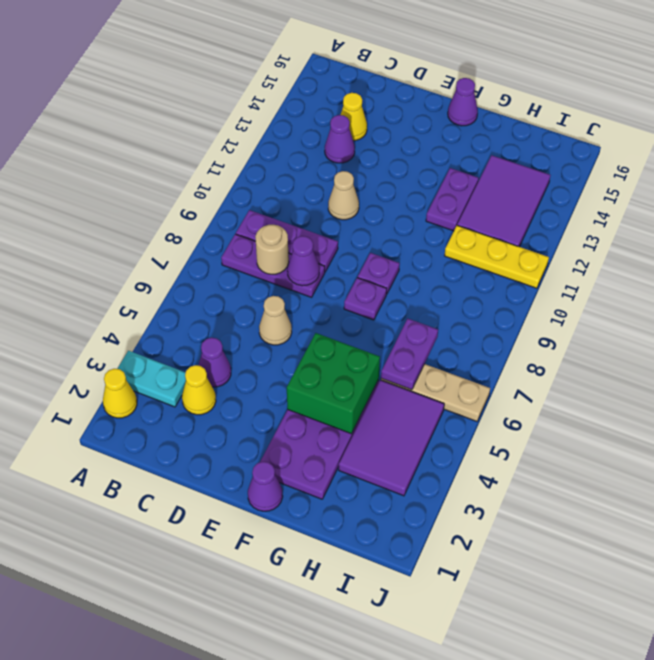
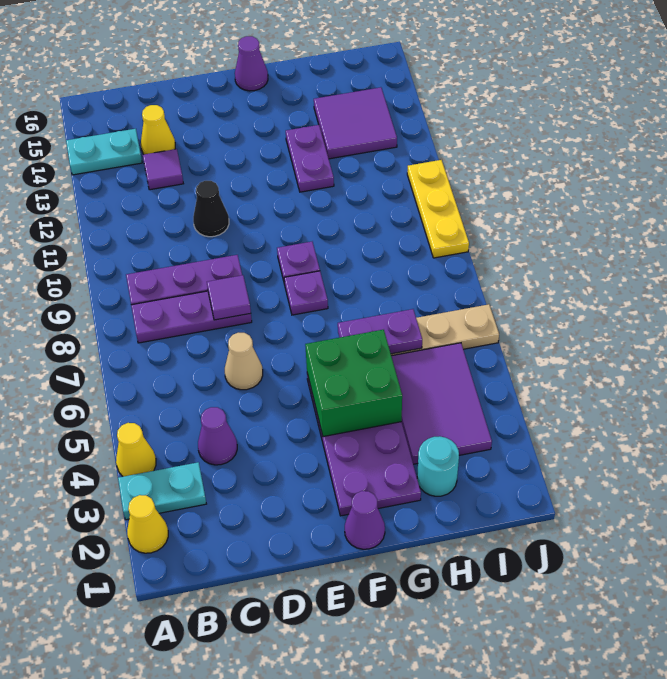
none -> cyan 1x2 plate [66,129,142,175]
yellow 1x1 cone [182,365,216,415] -> yellow 1x1 cone moved to [116,423,156,477]
tan 1x1 round brick [255,225,289,274] -> none
purple 1x1 cone [325,115,355,163] -> purple 1x1 tile [143,149,183,190]
purple 1x1 cone [287,236,319,286] -> purple 1x1 tile [207,275,251,320]
tan 1x1 cone [328,171,359,220] -> black 1x1 cone [193,181,229,237]
none -> cyan 1x1 round brick [417,436,459,496]
purple 1x2 plate [381,319,438,390] -> purple 1x2 plate turned to [338,309,422,354]
yellow 1x3 plate [445,226,549,288] -> yellow 1x3 plate turned to [407,160,469,258]
purple 2x3 tile [457,155,550,247] -> purple 2x2 tile [314,87,397,159]

